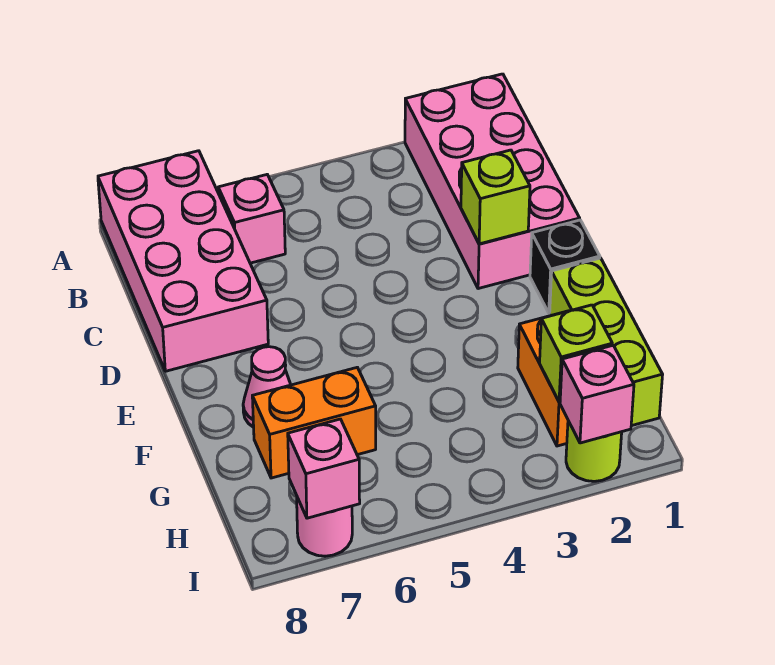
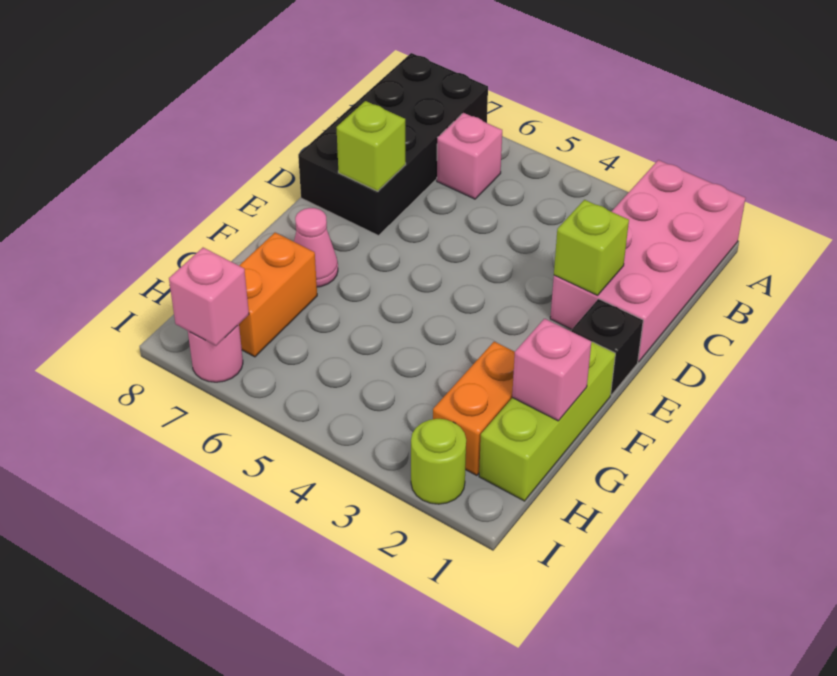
pink 2x4 brick [98,151,268,371] -> black 2x4 brick [298,53,488,236]
orange 1x2 brick [252,367,376,478] -> orange 1x2 brick turned to [239,233,317,357]
lime 1x1 brick [540,305,612,402] -> lime 1x1 brick moved to [336,101,406,191]
pink 1x1 brick [560,345,634,443] -> pink 1x1 brick moved to [512,319,591,421]

